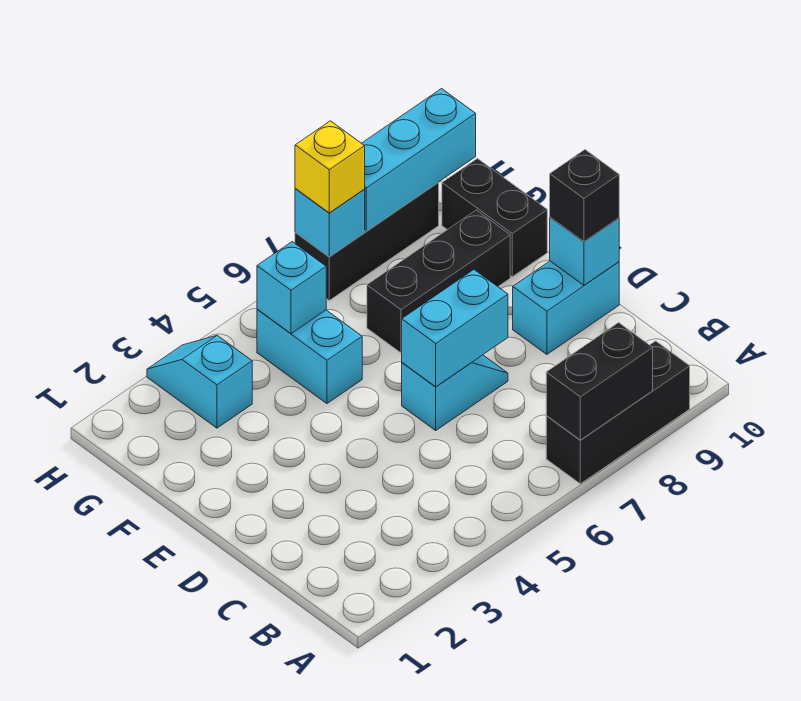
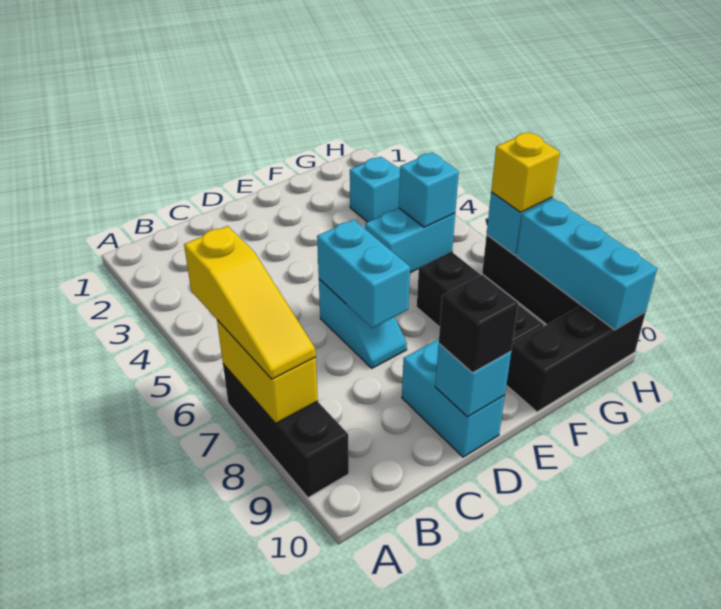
none -> yellow 1x3 slope [184,226,316,379]
black 1x2 brick [546,323,653,440] -> yellow 1x2 brick [217,320,318,423]
black 1x2 brick [442,159,547,277] -> black 1x3 brick [506,305,646,412]

